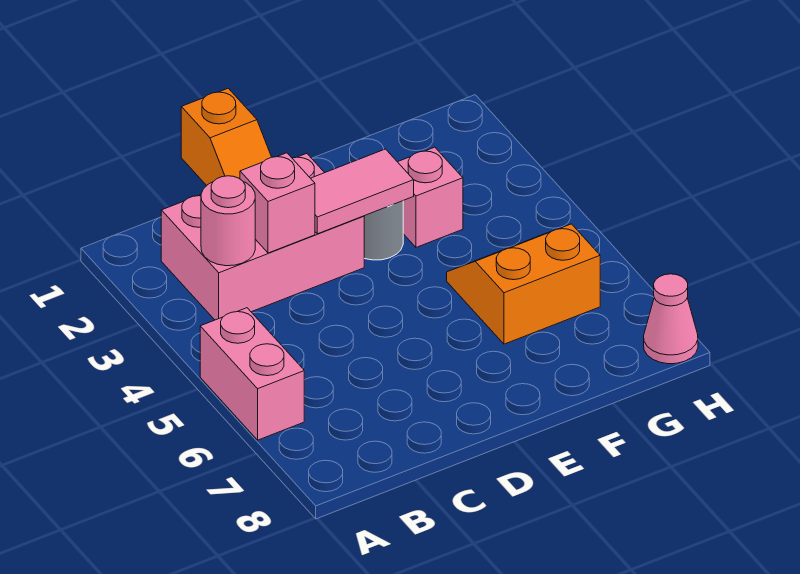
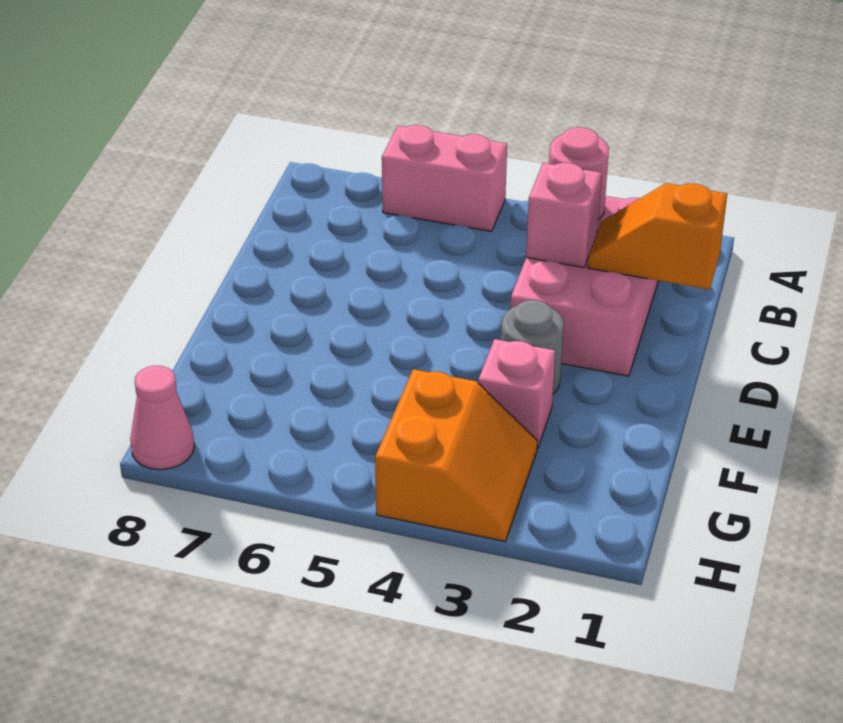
pink 1x2 tile [311,149,414,234] -> none
orange 2x2 slope [447,224,600,344] -> orange 2x2 slope moved to [375,369,537,541]

